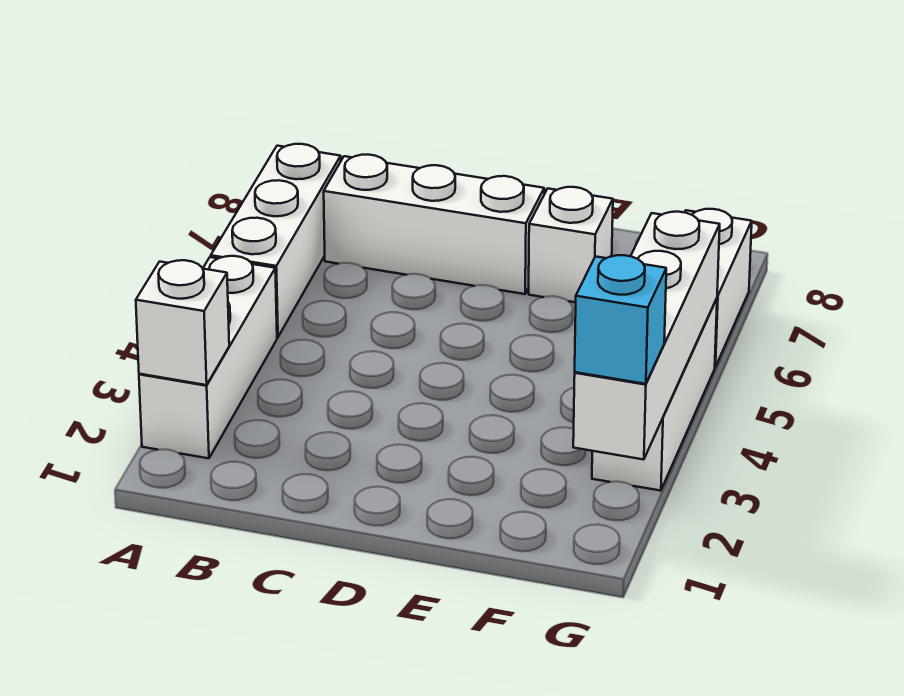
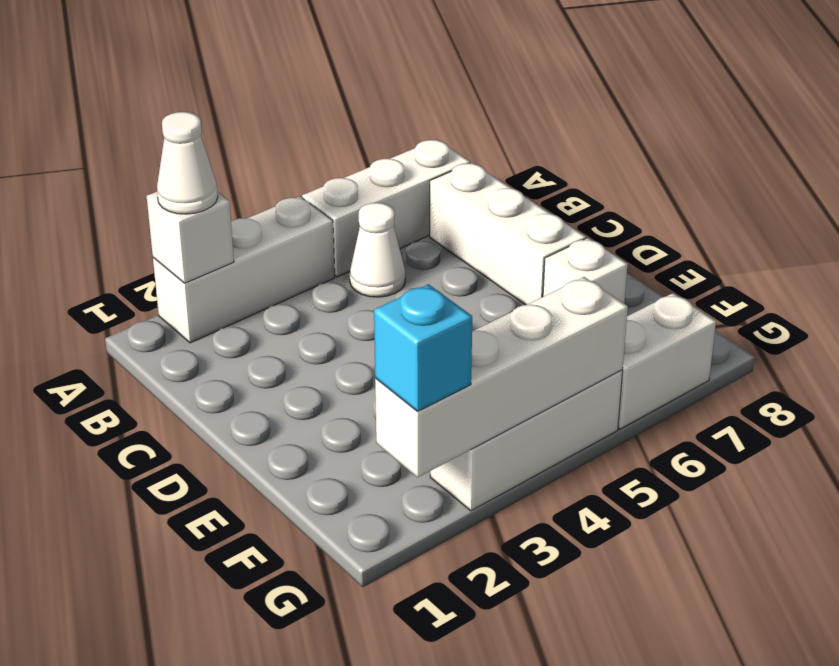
none -> white 1x1 cone [157,112,218,214]
none -> white 1x1 cone [350,203,405,297]

